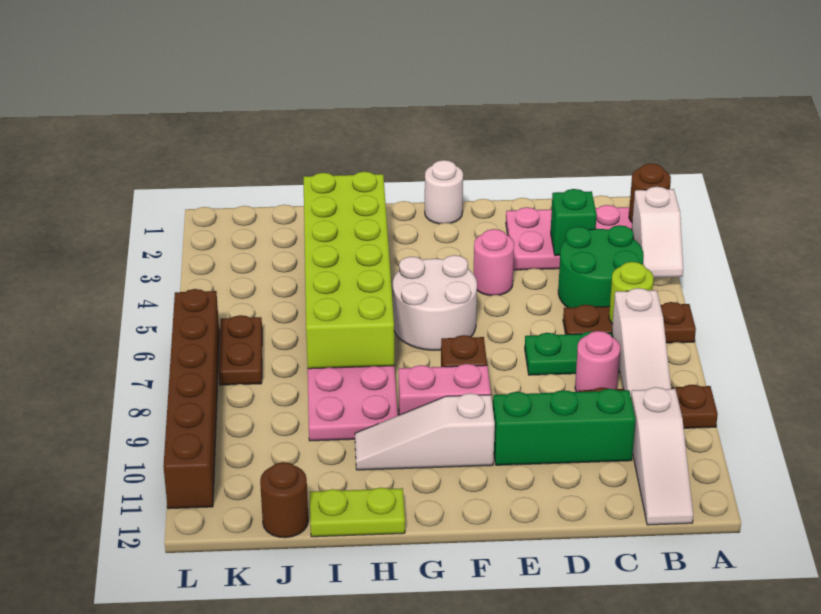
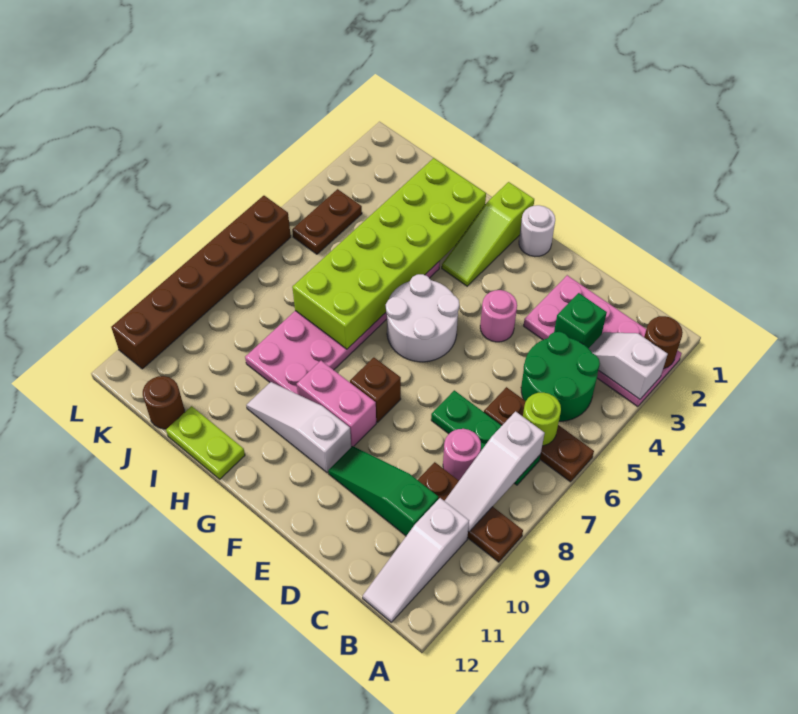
white 1x2 slope [632,187,683,278] -> white 1x2 slope turned to [589,332,668,399]
green 1x3 brick [493,389,635,465] -> green 1x3 slope [328,446,439,536]
none -> lime 1x3 slope [442,182,534,286]
brown 1x2 plate [219,315,262,385] -> brown 1x2 plate moved to [292,189,362,254]

